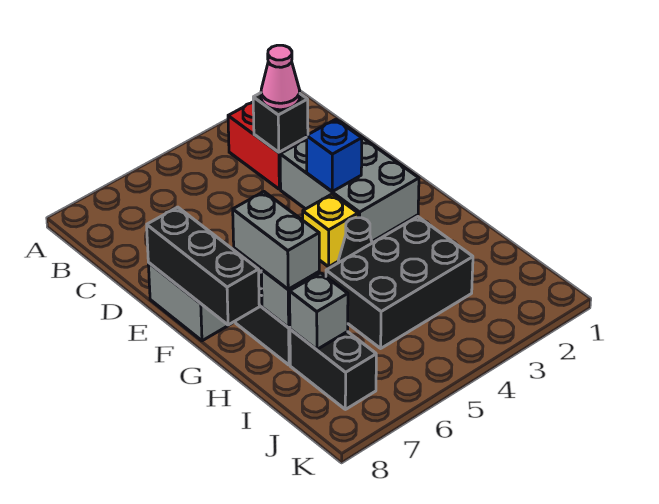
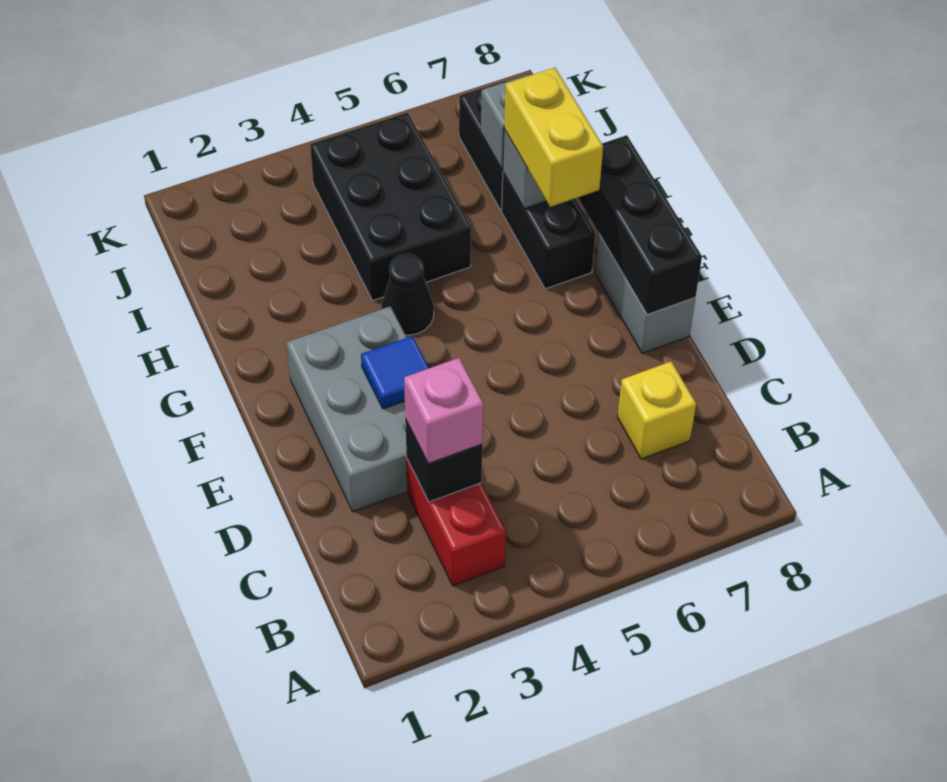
pink 1x1 cone [261,45,300,110] -> pink 1x1 brick [404,358,483,464]
blue 1x1 brick [306,119,362,191] -> blue 1x1 tile [361,336,429,409]
yellow 1x1 brick [303,194,358,267] -> yellow 1x1 brick moved to [617,362,696,459]
grey 1x2 brick [233,192,319,289] -> yellow 1x2 brick [504,68,603,207]
black 2x3 brick [326,217,473,348] -> black 2x3 brick turned to [310,112,471,301]

